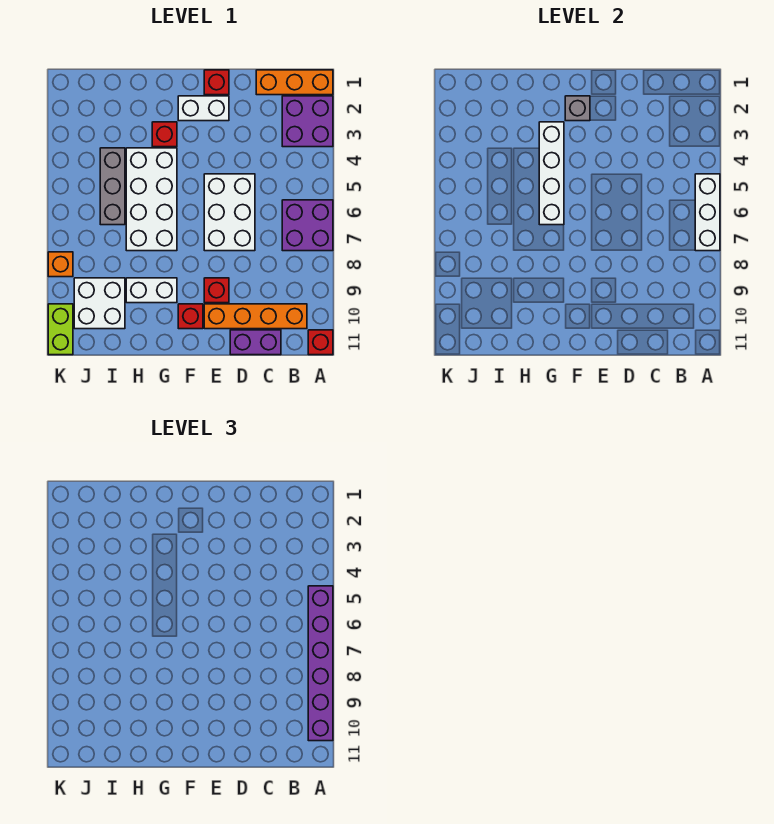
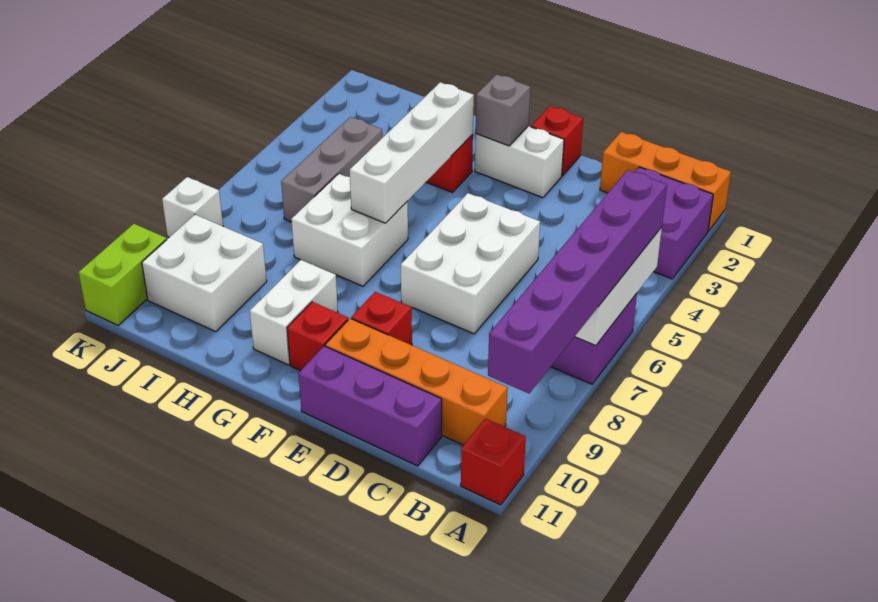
purple 1x2 brick [230,330,281,355] -> purple 1x3 brick [298,346,442,466]
white 2x4 brick [126,148,177,251] -> white 2x2 brick [291,174,408,286]
white 1x2 brick [126,278,177,303] -> white 1x2 brick turned to [250,260,338,365]
orange 1x1 brick [48,252,73,277] -> white 1x1 brick [162,177,223,237]

